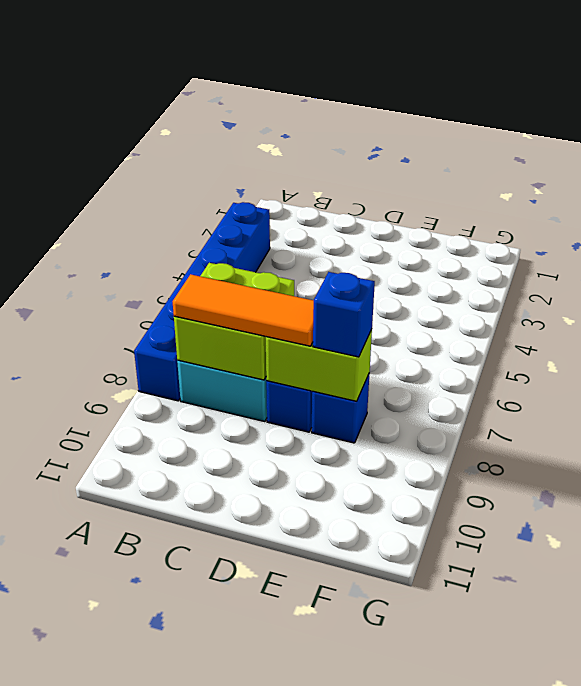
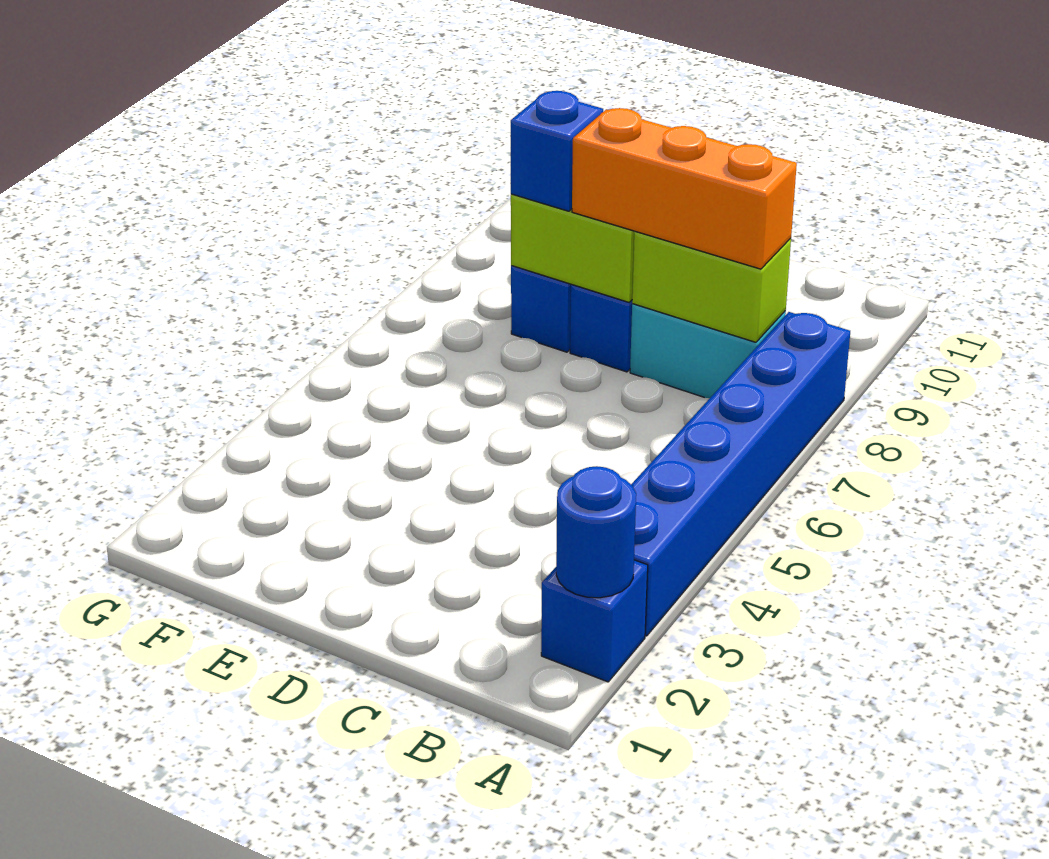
none -> blue 1x1 brick [541,560,648,682]
none -> blue 1x1 round brick [556,466,636,598]
lime 2x2 brick [174,263,294,380] -> lime 1x2 brick [632,231,791,342]
orange 1x3 tile [173,274,314,346] -> orange 1x3 brick [572,108,797,269]

